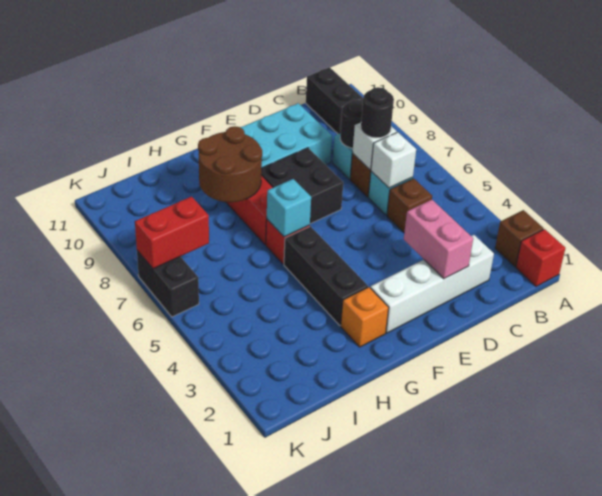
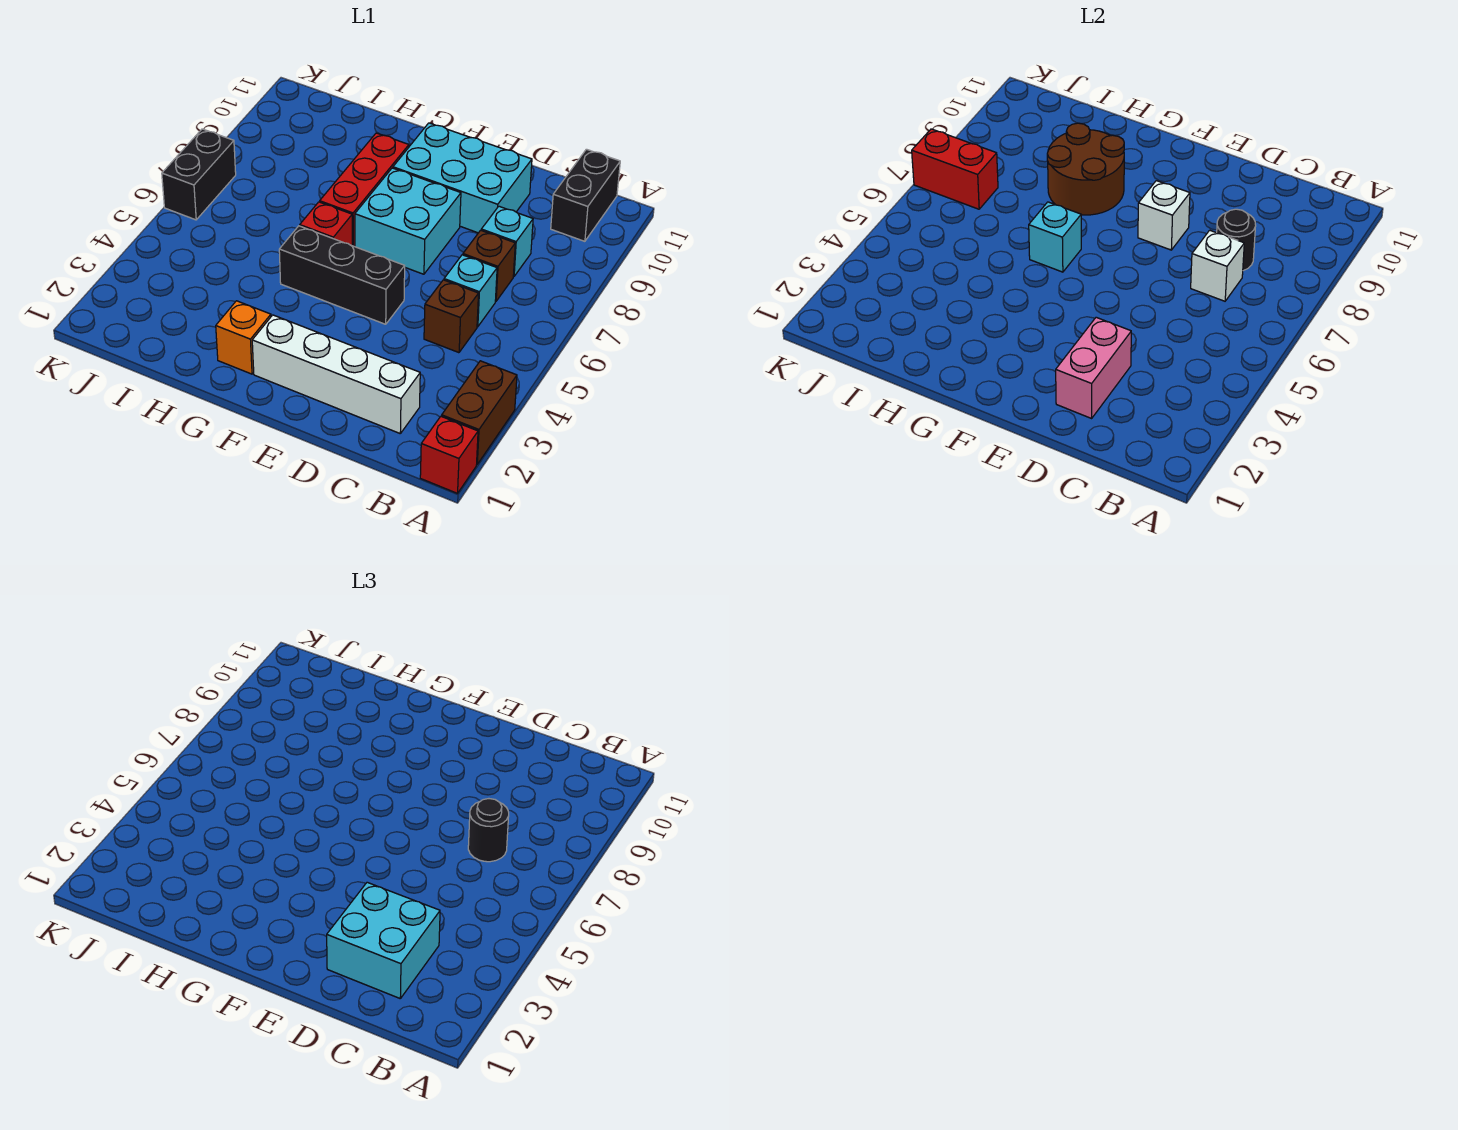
brown 1x1 brick [495,210,544,267] -> brown 1x2 brick [442,361,517,464]
none -> cyan 2x2 brick [327,882,440,998]
white 1x1 brick [371,132,416,188] -> white 1x1 brick moved to [1138,181,1190,250]
black 2x2 brick [261,148,343,224] -> cyan 2x2 brick [355,168,461,274]
black 1x3 brick [284,226,368,325] -> black 1x3 brick turned to [279,226,405,324]

